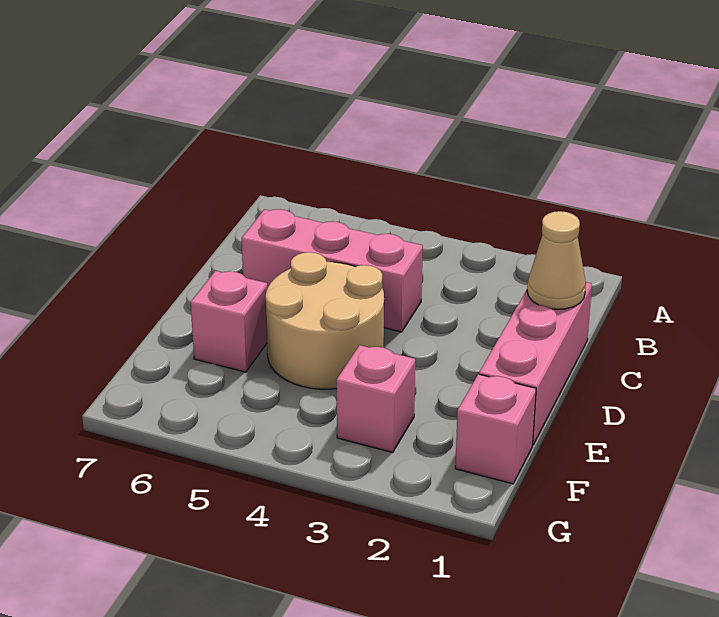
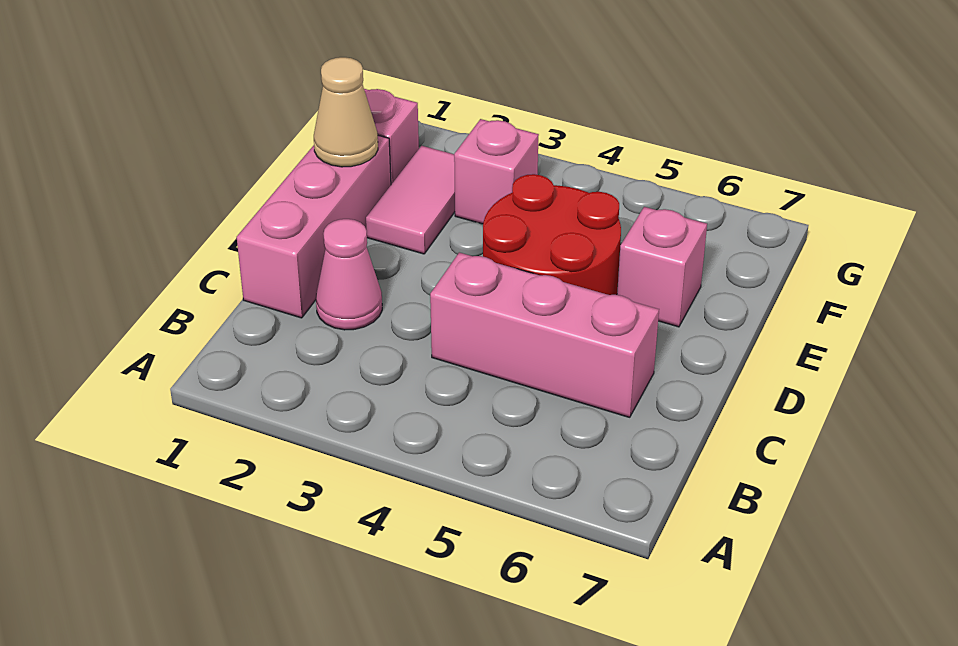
tan 1x1 cone [527,211,586,309] -> tan 1x1 cone moved to [314,57,378,167]
none -> pink 1x1 cone [316,219,382,330]
tan 2x2 round brick [266,252,384,389] -> red 2x2 round brick [483,174,621,295]
none -> pink 1x2 tile [366,146,455,254]

